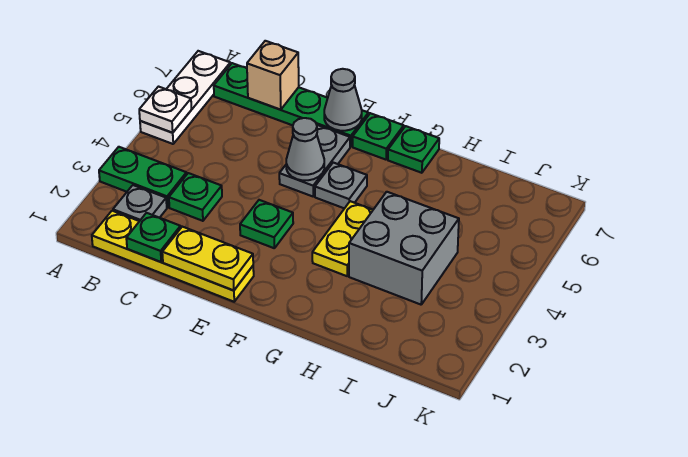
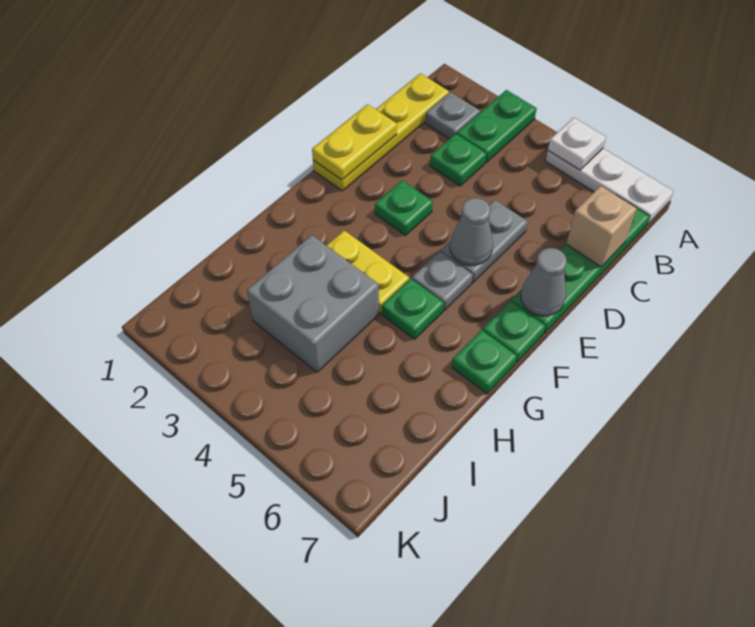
green 1x1 plate [126,213,181,262] -> green 1x1 plate moved to [382,278,444,339]
grey 1x2 plate [279,125,350,196] -> grey 1x2 plate turned to [441,200,528,283]

